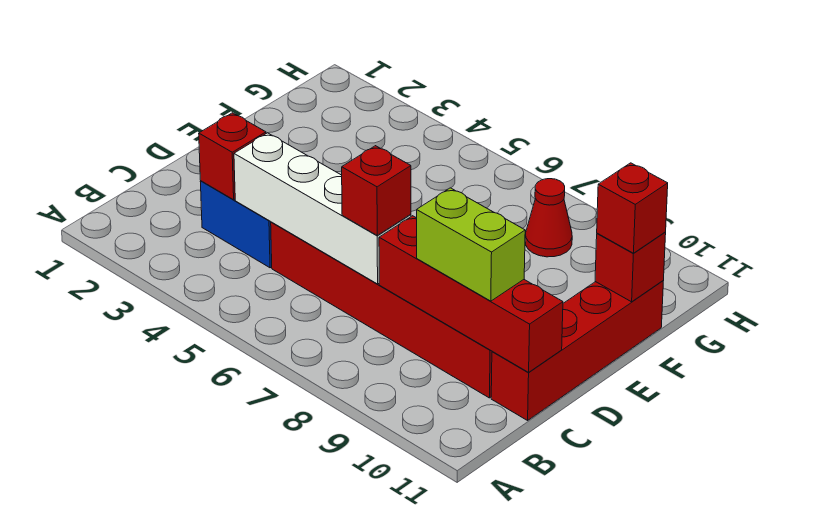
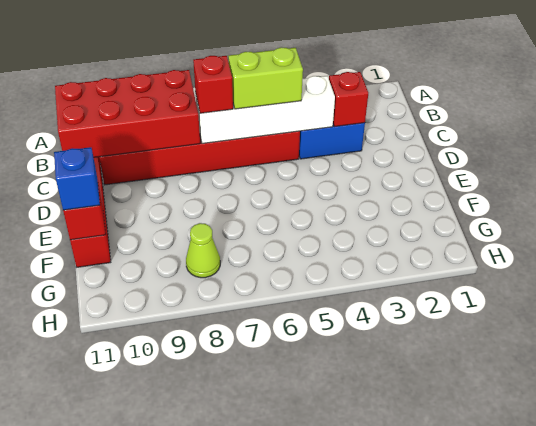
red 1x4 brick [379,216,563,372] -> red 2x4 brick [55,70,200,157]
lime 1x2 brick [417,188,525,301] -> lime 1x2 brick moved to [228,47,303,109]
red 1x1 brick [597,163,668,253] -> blue 1x1 brick [54,147,100,210]
red 1x1 cone [525,179,572,257] -> lime 1x1 cone [186,223,220,278]

